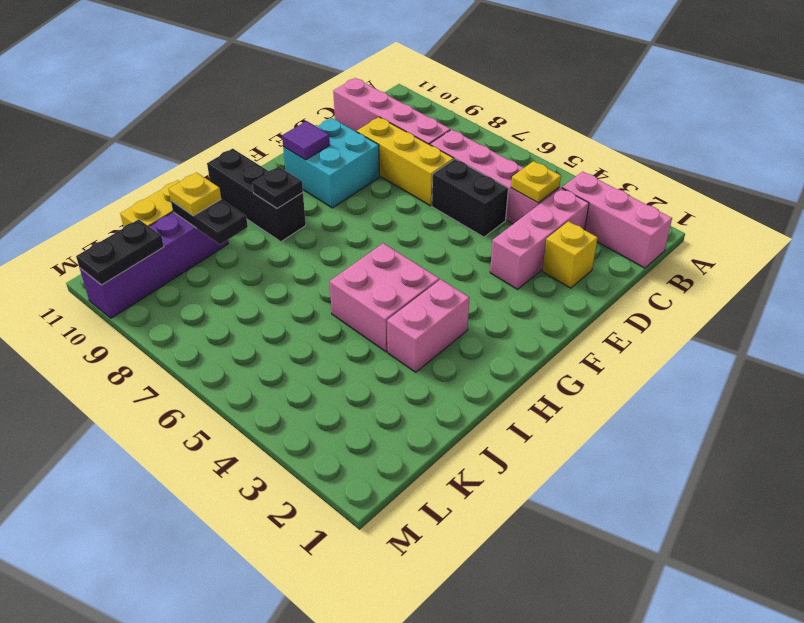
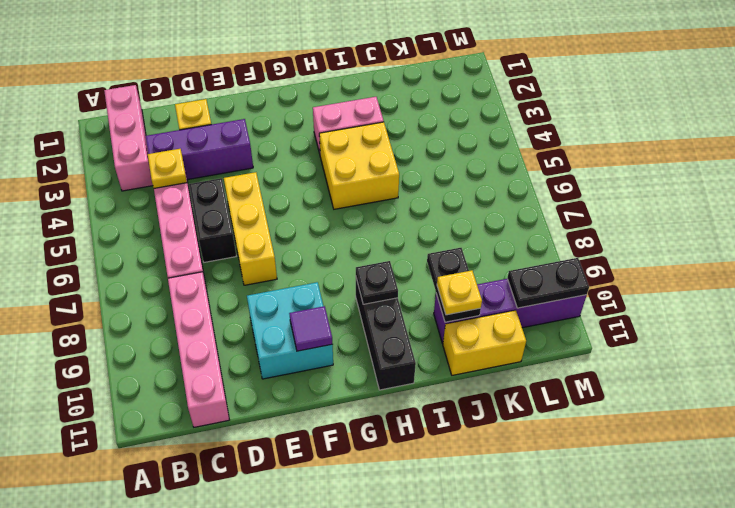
pink 1x3 brick [490,188,589,289] -> purple 1x3 brick [146,119,253,180]
yellow 1x3 brick [357,117,454,206] -> yellow 1x3 brick moved to [224,172,277,285]
pink 2x2 brick [330,243,439,352] -> yellow 2x2 brick [319,122,399,209]

